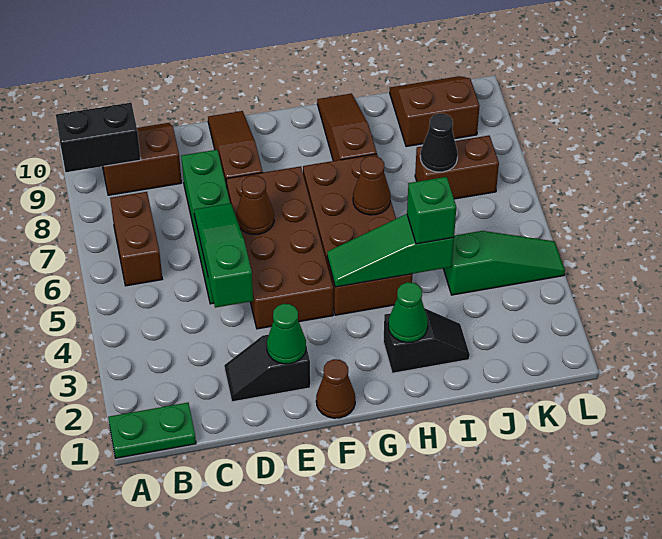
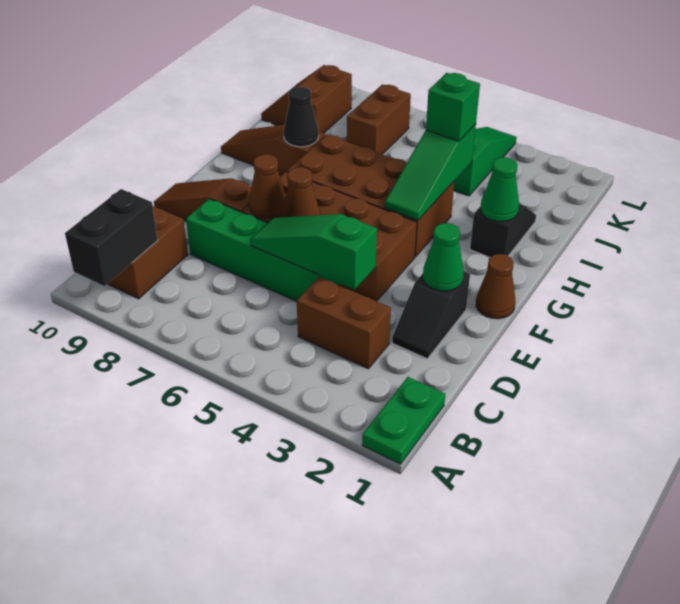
brown 1x2 brick [110,192,162,286] -> brown 1x2 brick moved to [297,277,391,369]
brown 1x1 cone [353,156,391,215] -> brown 1x1 cone moved to [249,154,286,218]
black 1x1 cone [420,114,458,172] -> black 1x1 cone moved to [284,87,319,147]

